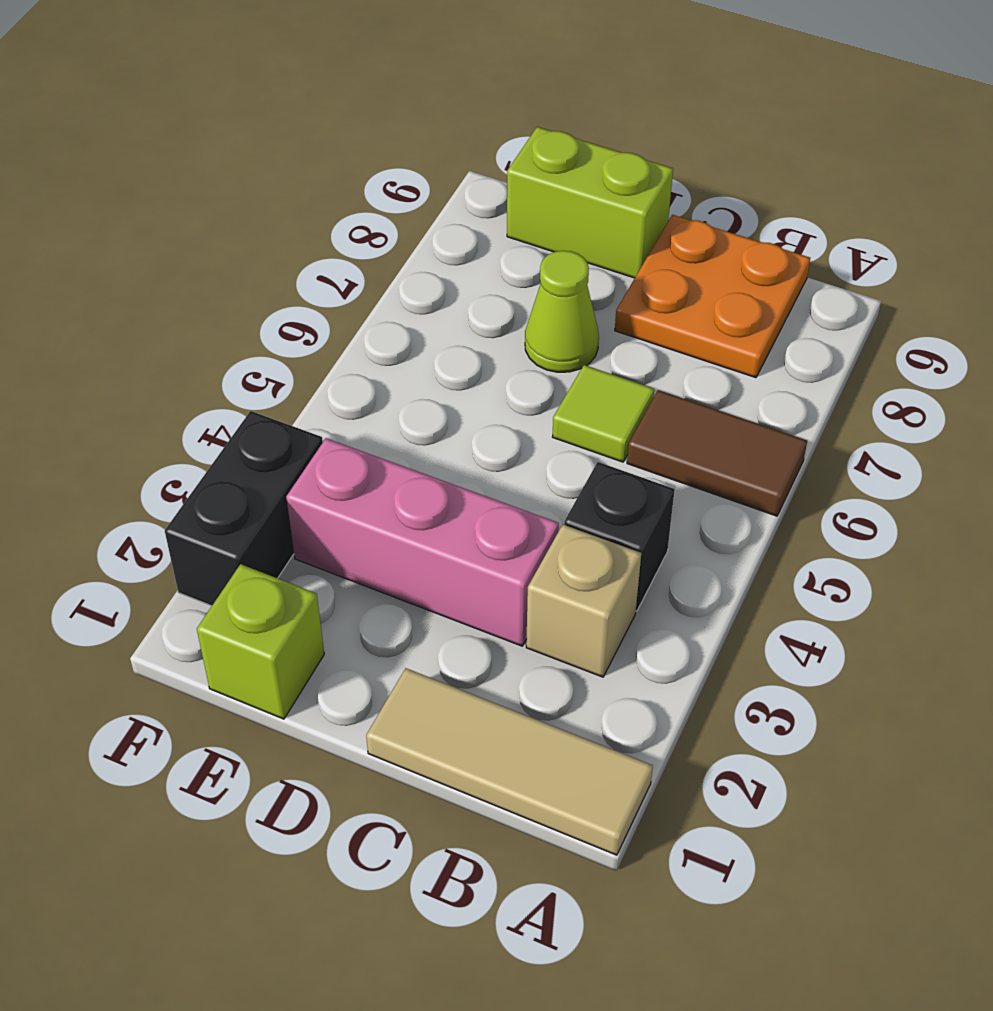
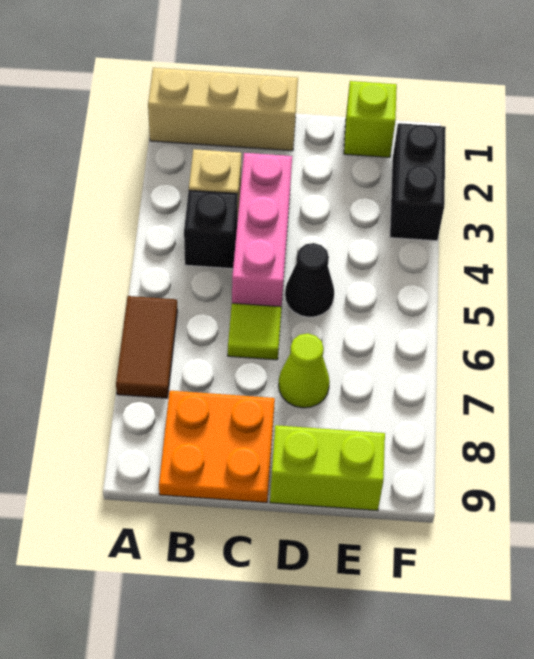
tan 1x3 tile [366,668,653,855] -> tan 1x3 brick [148,68,298,151]
brown 1x2 tile [627,390,807,516] -> brown 1x2 tile turned to [116,296,177,398]
pink 1x3 brick [286,438,559,646] -> pink 1x3 brick turned to [232,153,292,307]
none -> black 1x1 cone [285,243,334,317]

